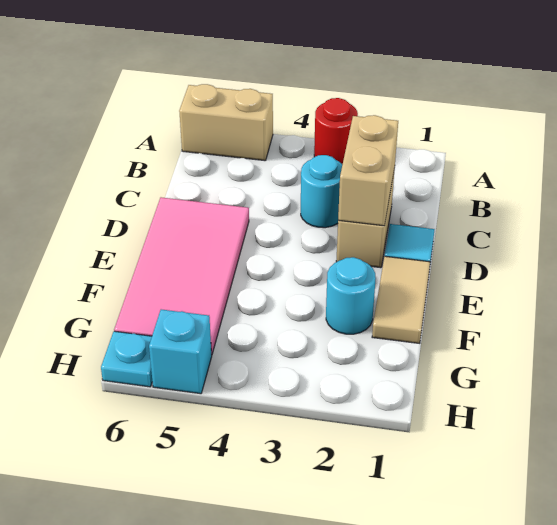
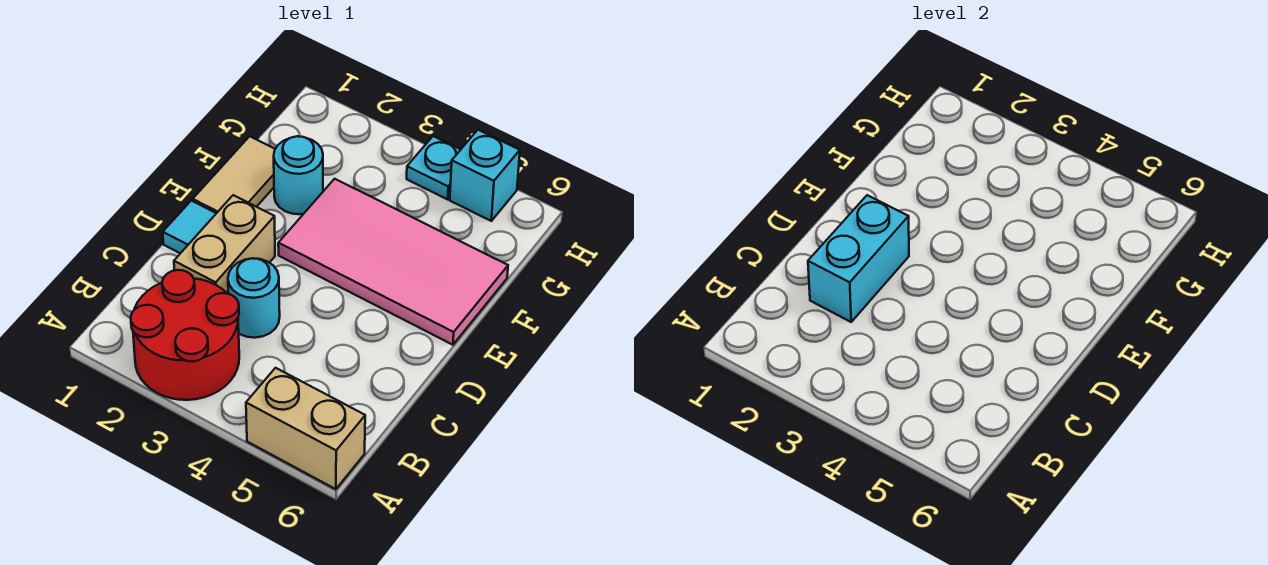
red 1x1 round brick [314,98,358,164] -> red 2x2 round brick [131,270,239,400]
tan 1x2 brick [338,115,398,226] -> cyan 1x2 brick [808,195,909,322]
pink 2x4 tile [114,197,249,355] -> pink 2x4 tile turned to [278,179,508,345]
cyan 1x1 plate [101,331,152,387] -> cyan 1x1 plate moved to [407,136,461,199]

